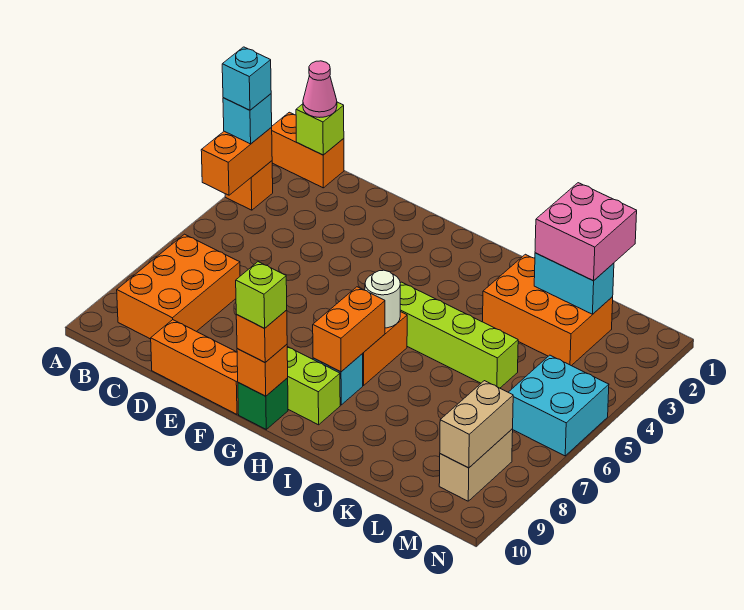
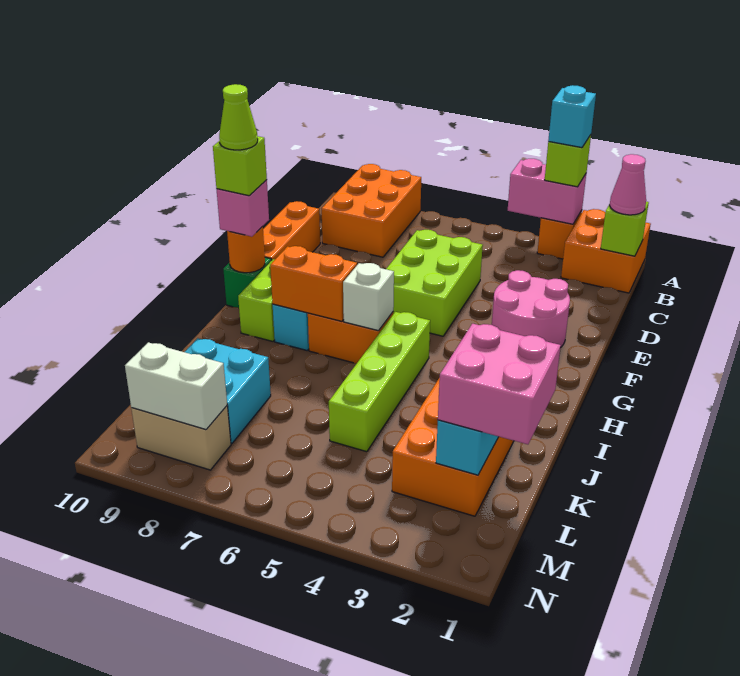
orange 1x2 brick [271,112,344,188] -> orange 2x2 brick [561,209,651,293]
orange 1x2 brick [201,128,272,195] -> pink 1x2 brick [508,159,586,224]
cyan 1x1 brick [223,94,272,144] -> lime 1x1 brick [545,135,591,187]
orange 2x3 brick [117,234,240,339] -> orange 2x3 brick turned to [322,164,421,257]
none -> lime 2x3 brick [386,230,483,336]
none -> pink 2x2 round brick [492,270,570,348]
orange 1x1 brick [237,345,288,396] -> orange 1x1 round brick [227,226,265,273]
orange 1x1 brick [236,310,287,362] -> pink 1x1 brick [217,180,269,237]
none -> lime 1x1 cone [219,84,258,150]
white 1x1 round brick [365,270,400,328] -> white 1x1 brick [343,263,394,331]
cyan 2x2 brick [508,355,609,456] -> cyan 2x2 brick moved to [185,338,271,444]
tan 1x2 brick [440,381,513,468] -> white 1x2 brick [125,342,227,430]

